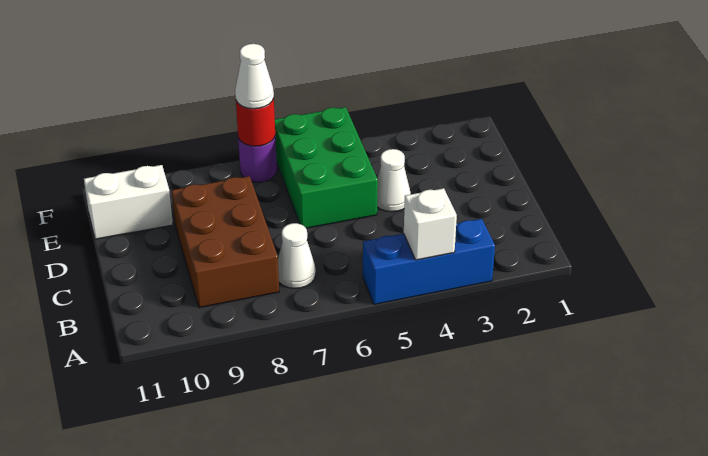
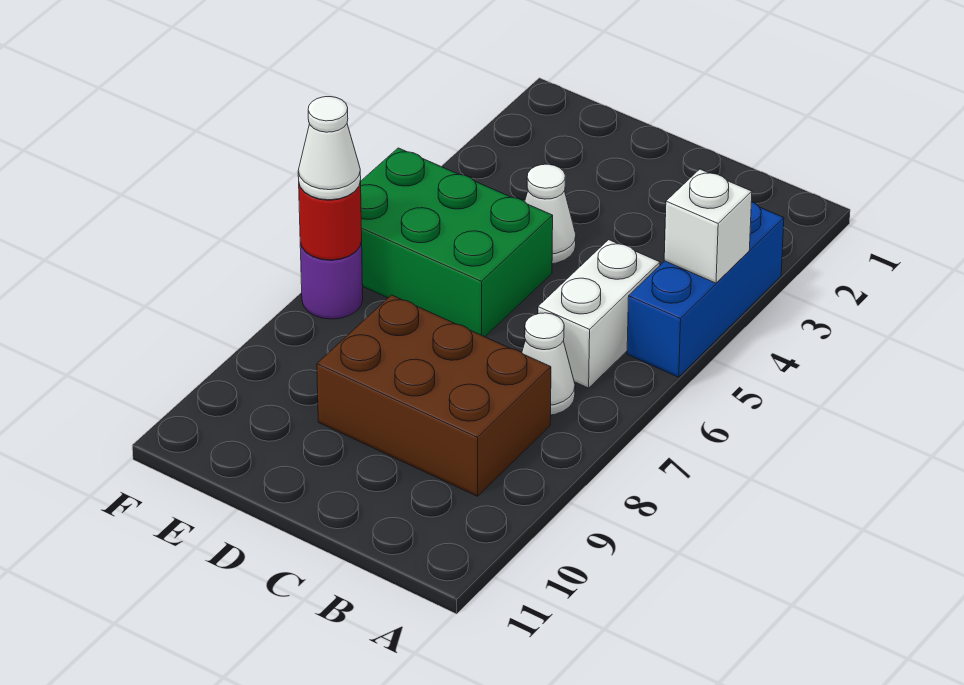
white 1x2 brick [84,165,173,239] -> white 1x2 brick moved to [538,240,660,388]

